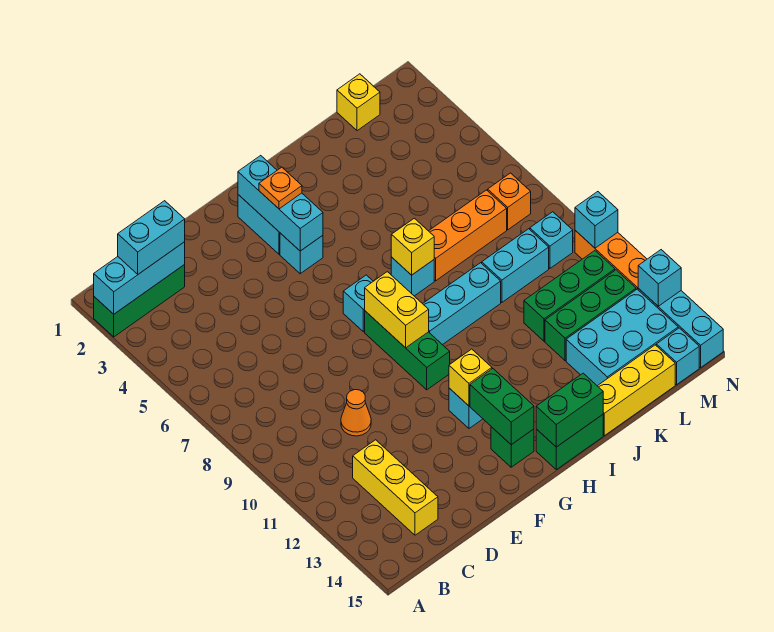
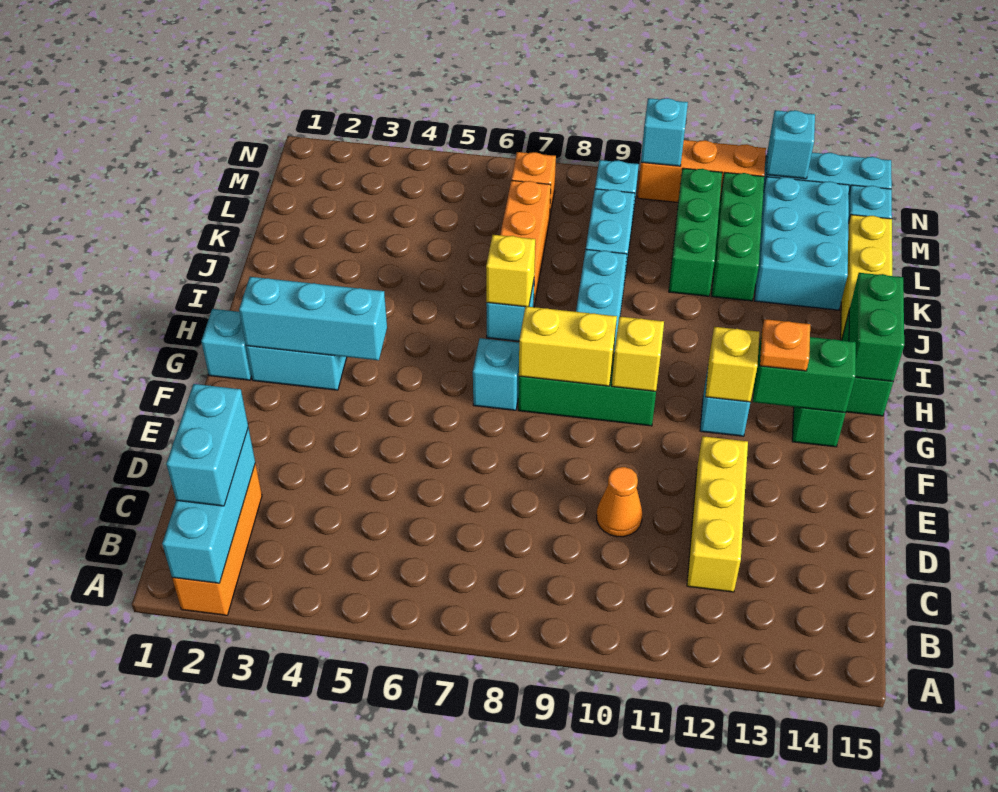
green 1x3 brick [94,265,185,337] -> orange 1x3 brick [172,463,262,615]
yellow 1x3 brick [353,440,438,535] -> yellow 1x3 brick turned to [687,436,748,592]
orange 1x1 plate [259,167,302,209] -> orange 1x1 plate moved to [760,319,810,371]
cyan 1x1 brick [280,233,323,274] -> cyan 1x1 brick moved to [201,309,252,380]
yellow 1x1 brick [337,74,380,131] -> yellow 1x1 brick moved to [612,317,664,391]

